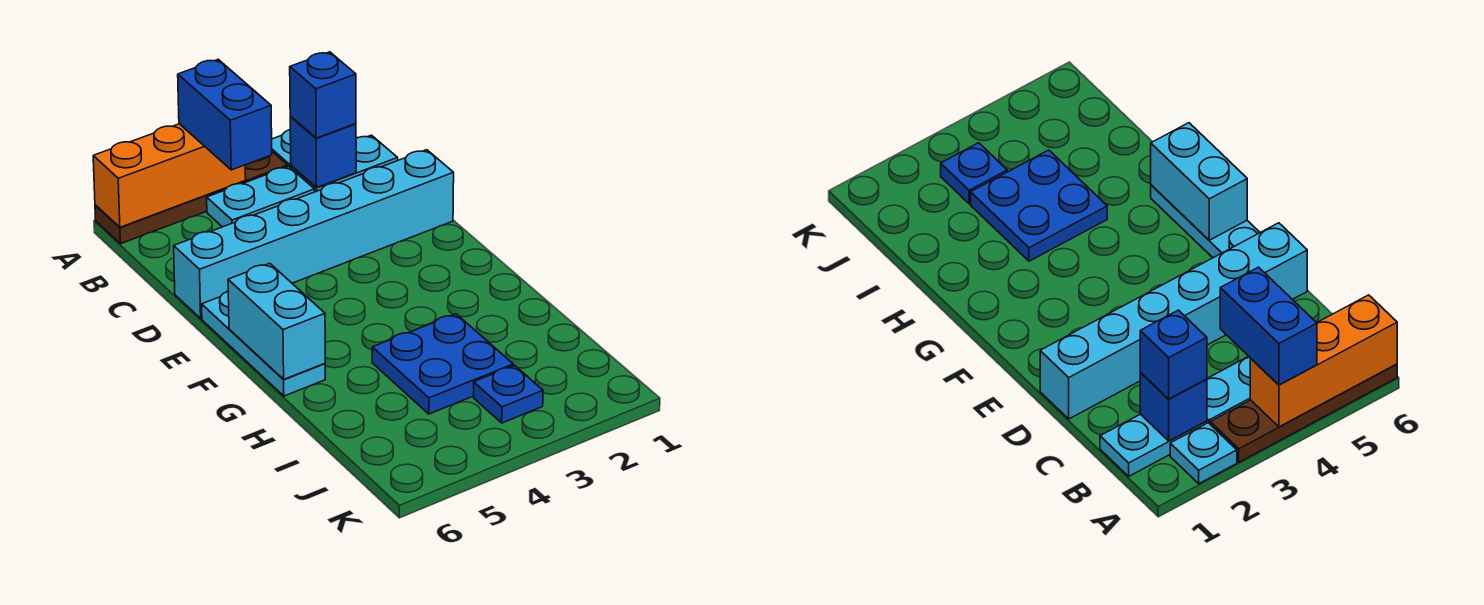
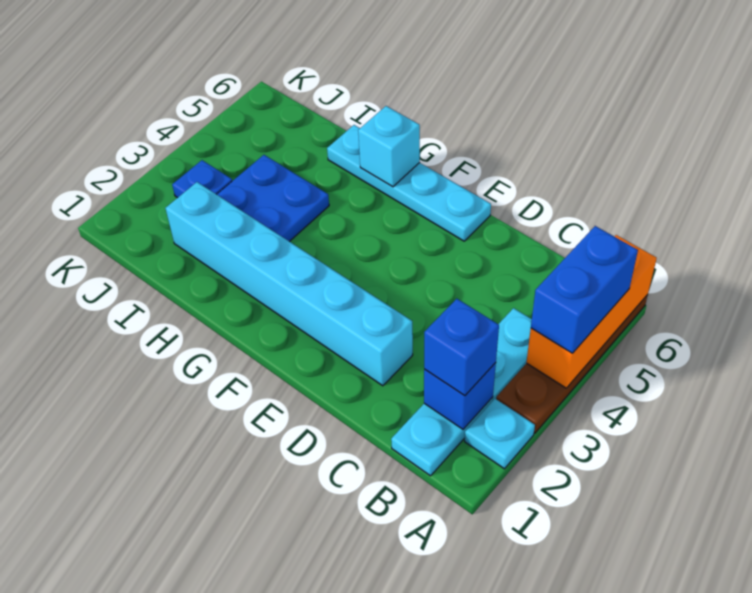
blue 1x2 brick [178,59,272,170] -> blue 1x2 brick turned to [531,226,638,353]
cyan 1x6 brick [174,150,454,318] -> cyan 1x6 brick turned to [165,182,413,386]
cyan 1x3 plate [202,291,325,396] -> cyan 1x4 plate [327,125,491,241]
cyan 1x2 brick [228,263,325,379] -> cyan 1x1 brick [358,106,420,187]

